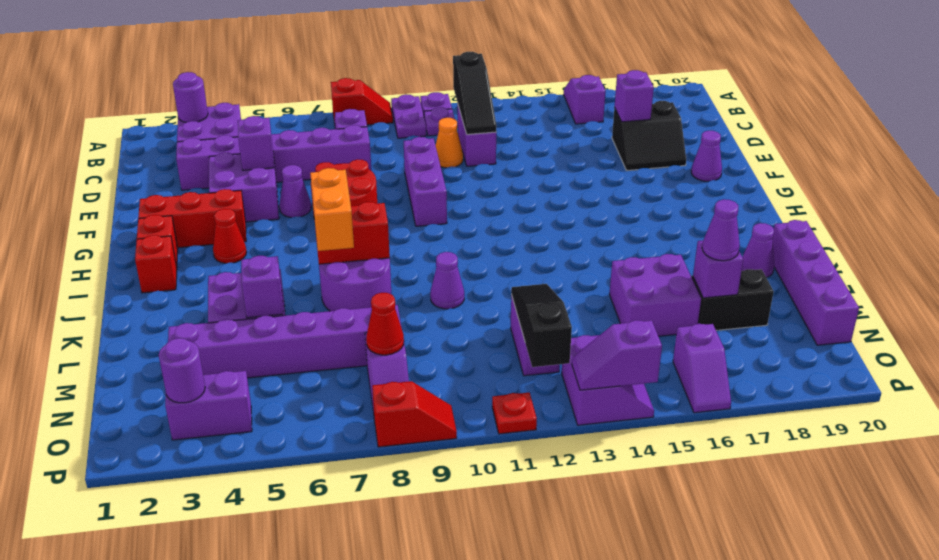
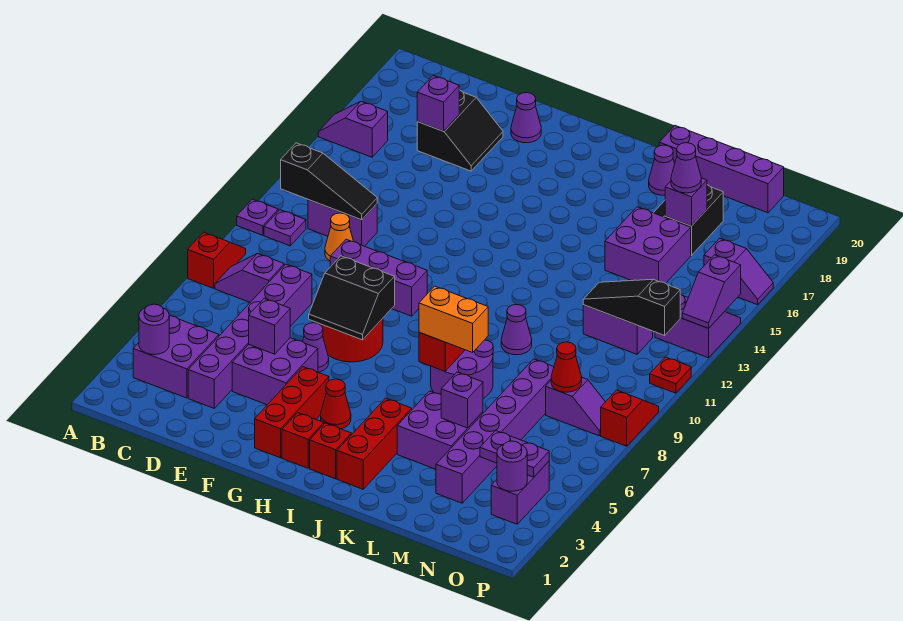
purple 1x2 plate [391,94,426,138] -> purple 1x2 plate moved to [480,431,549,477]
none -> black 2x2 slope [309,256,395,340]
none -> red 1x3 brick [337,398,412,489]

